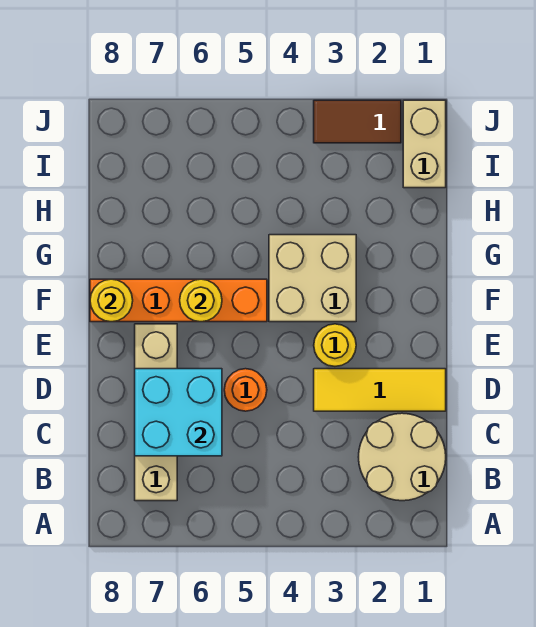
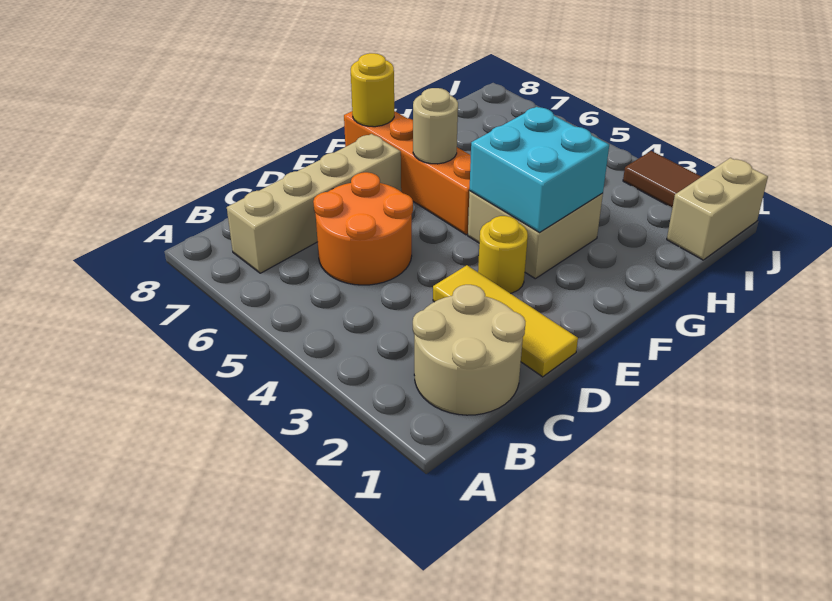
cyan 2x2 brick [135,369,222,456] -> cyan 2x2 brick moved to [470,107,609,232]
orange 1x1 round brick [224,369,267,411] -> orange 2x2 round brick [313,172,413,285]
yellow 1x1 round brick [180,279,222,322] -> tan 1x1 round brick [413,88,458,164]

